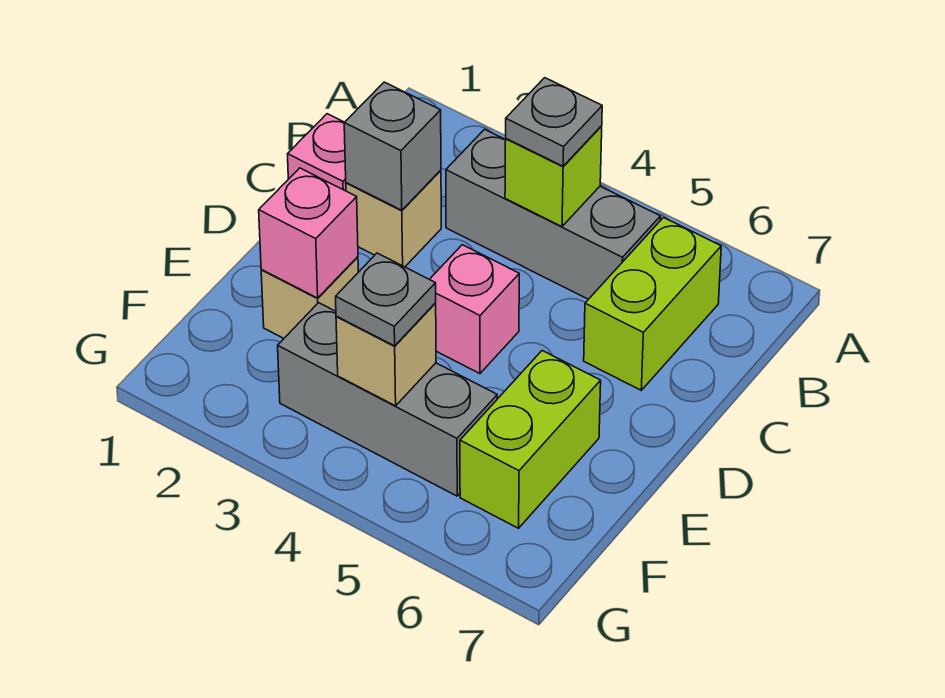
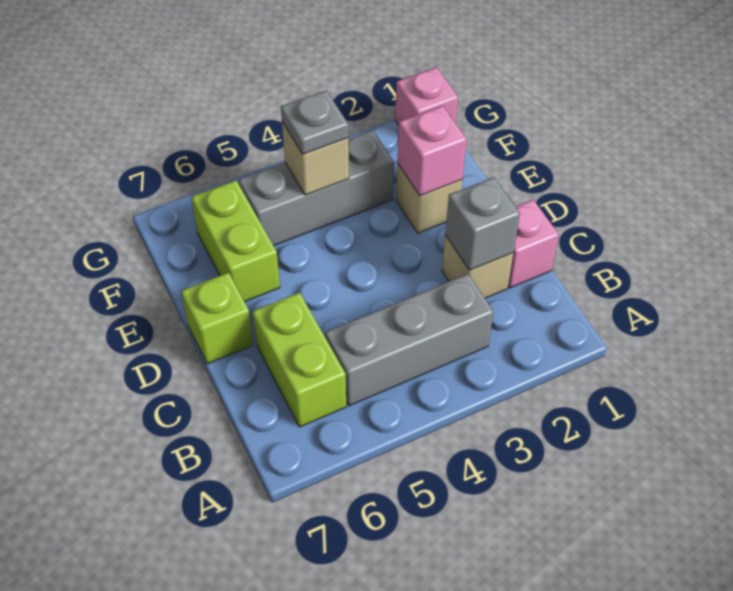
lime 1x1 brick [505,126,602,227] -> lime 1x1 brick moved to [181,273,253,364]
grey 1x1 plate [506,78,602,166] -> none
pink 1x1 brick [430,245,519,374] -> pink 1x1 brick moved to [395,67,458,125]

